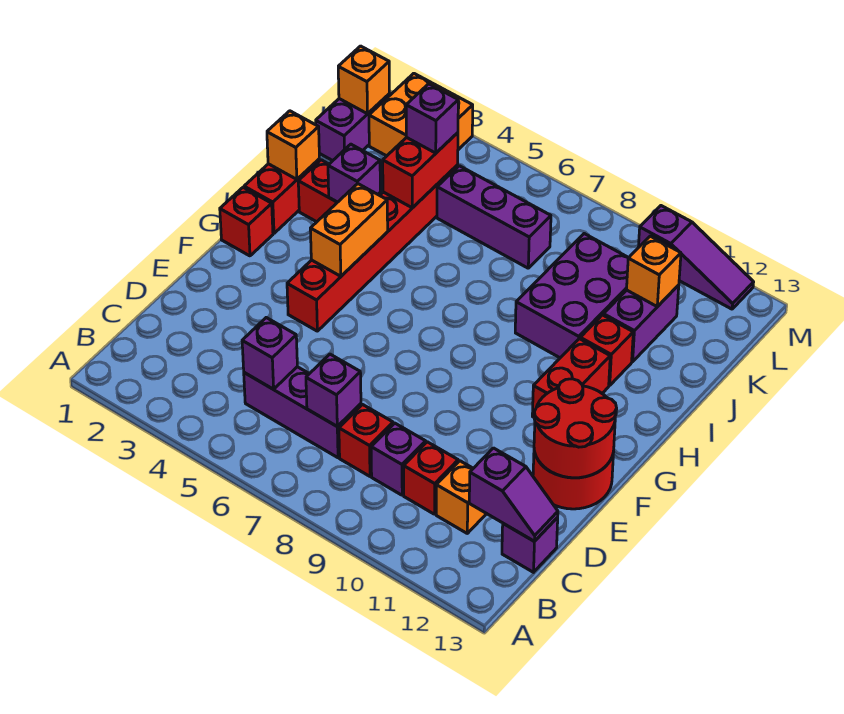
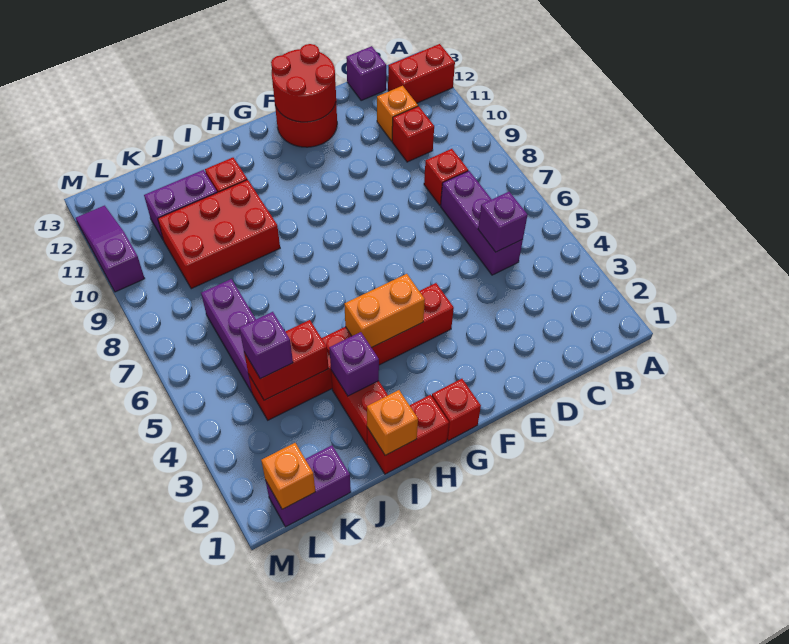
purple 1x1 brick [306,354,361,426] -> none
purple 1x1 brick [371,423,426,495] -> none
purple 1x2 slope [469,448,558,541] -> none
red 1x2 brick [532,339,610,417] -> red 1x2 brick moved to [388,44,455,103]
purple 2x3 brick [515,234,628,358] -> red 2x3 brick [158,180,280,289]
orange 1x1 brick [627,236,681,307] -> none
orange 2x2 brick [369,73,473,156] -> none

